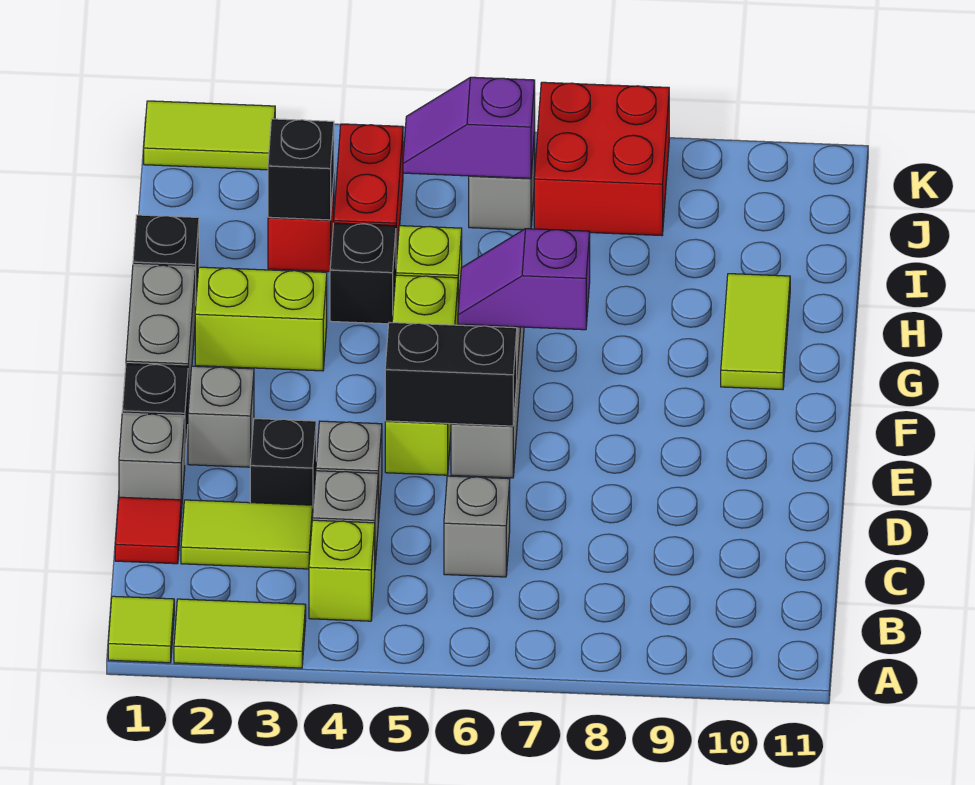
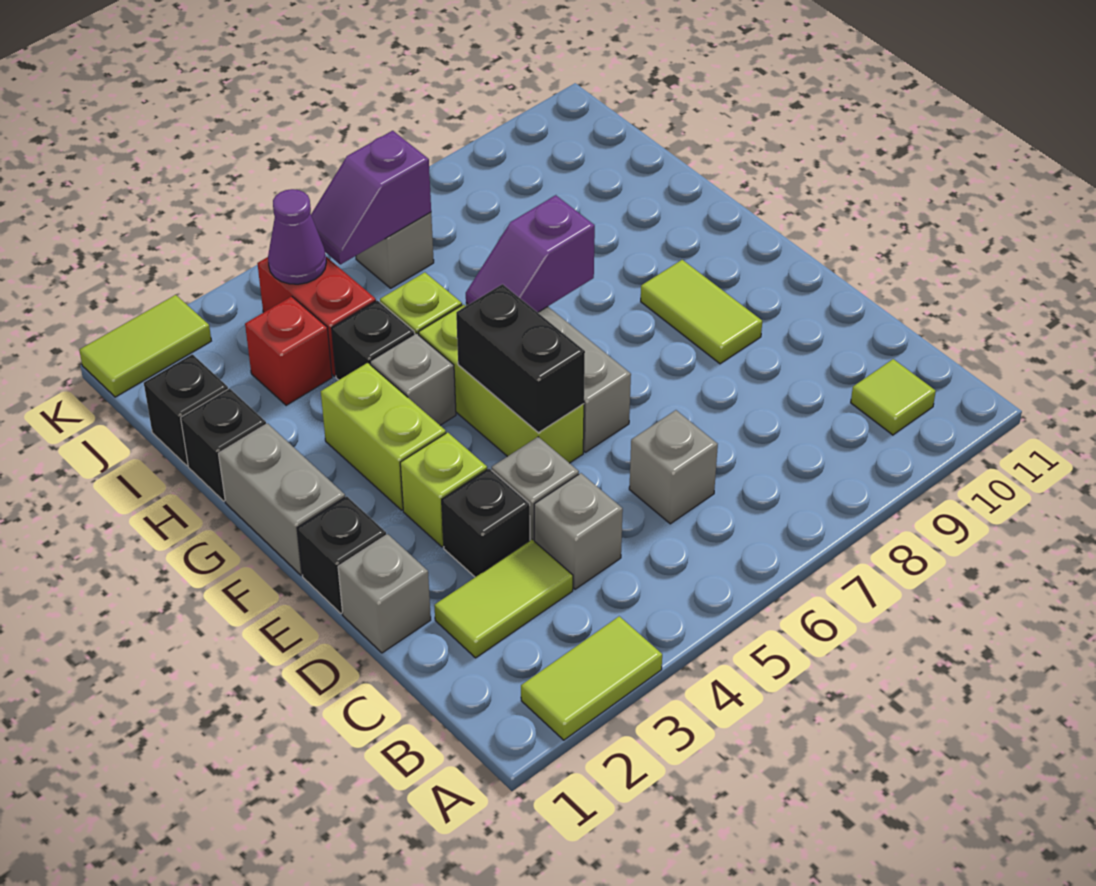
lime 1x1 tile [108,596,174,663] -> lime 1x1 tile moved to [851,359,936,435]
lime 1x1 brick [309,520,375,621] -> lime 1x1 brick moved to [400,432,487,547]
red 1x1 tile [115,497,181,564] -> none
grey 1x1 brick [188,366,254,467] -> grey 1x1 brick moved to [370,333,456,425]
black 1x2 brick [385,322,517,426] -> black 1x2 brick turned to [456,284,585,433]
lime 1x2 brick [195,267,327,371] -> lime 1x2 brick turned to [321,363,446,510]
lime 1x2 tile [721,274,790,390] -> lime 1x2 tile moved to [641,260,762,364]
black 1x1 brick [268,119,334,220] -> black 1x1 brick moved to [144,354,228,466]
none -> purple 1x1 cone [268,189,326,284]
red 2x2 brick [534,82,669,236] -> none

